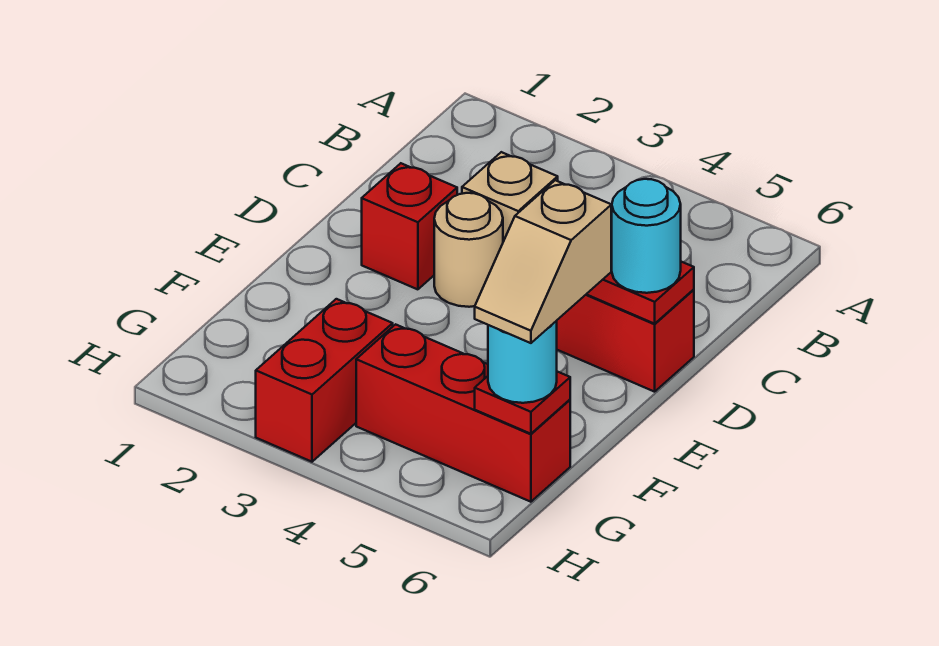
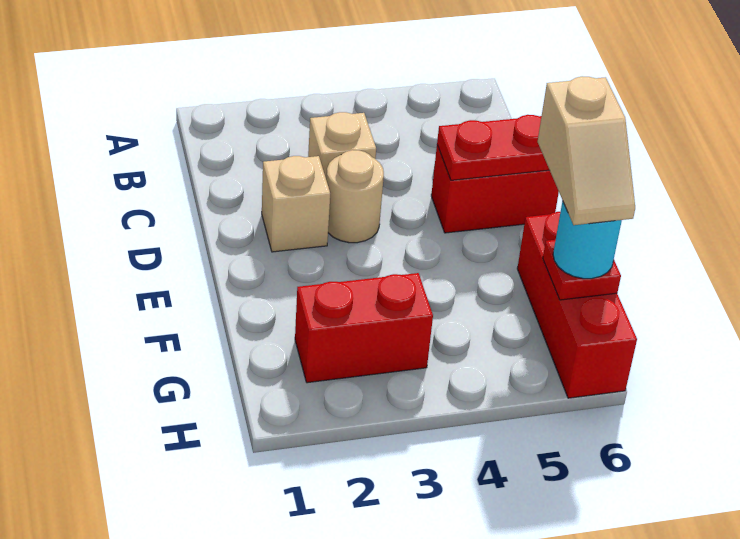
red 1x1 brick [362,163,457,289] -> tan 1x1 brick [262,156,330,252]
cyan 1x1 round brick [611,179,681,293] -> none
red 1x2 brick [256,299,393,462] -> red 1x2 brick turned to [295,273,433,383]
red 1x3 brick [356,324,570,502] -> red 1x3 brick turned to [517,212,637,398]

